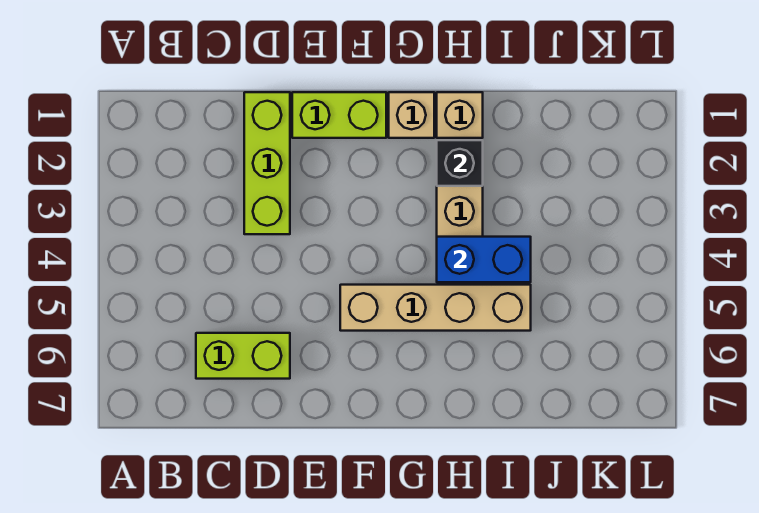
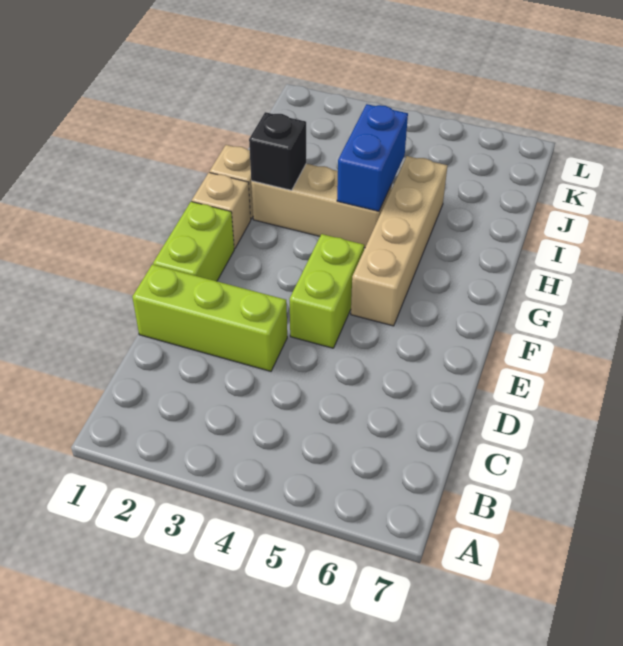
lime 1x2 brick [196,333,290,379] -> lime 1x2 brick moved to [289,234,364,348]

